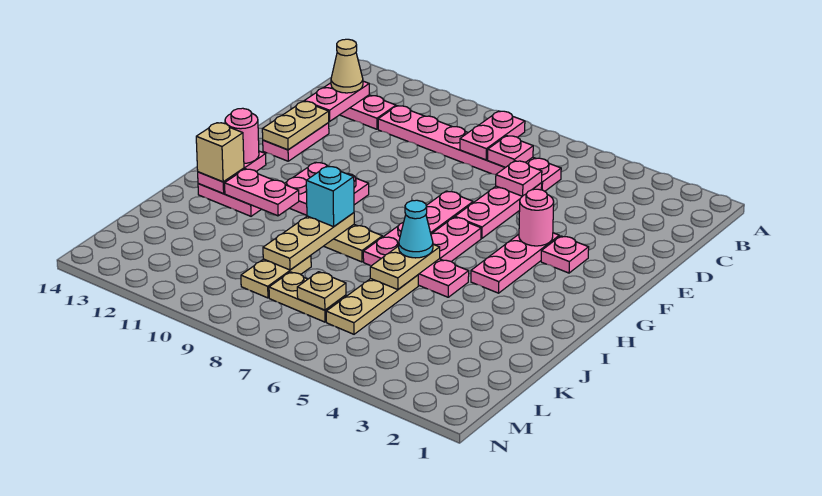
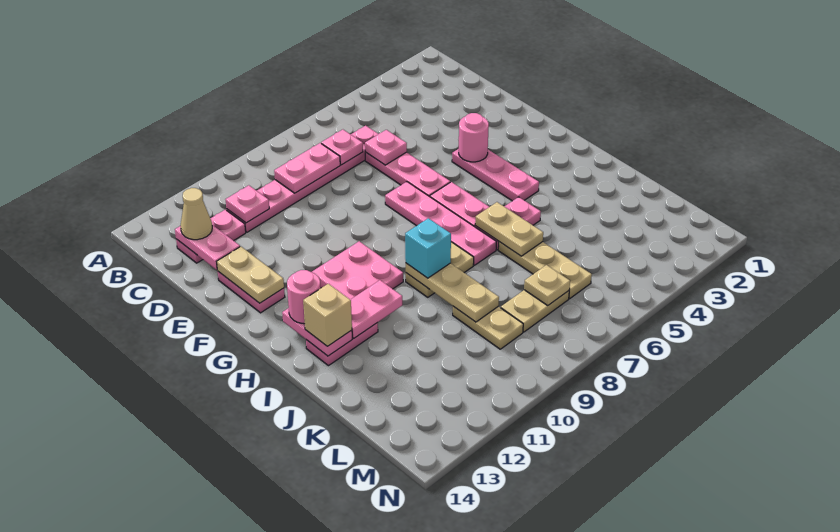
pink 1x2 plate [460,111,525,160] -> pink 1x2 plate turned to [274,143,340,193]
pink 1x1 plate [541,236,589,273] -> pink 1x1 plate moved to [225,185,269,223]
cyan 1x1 cone [399,200,433,258] -> none

